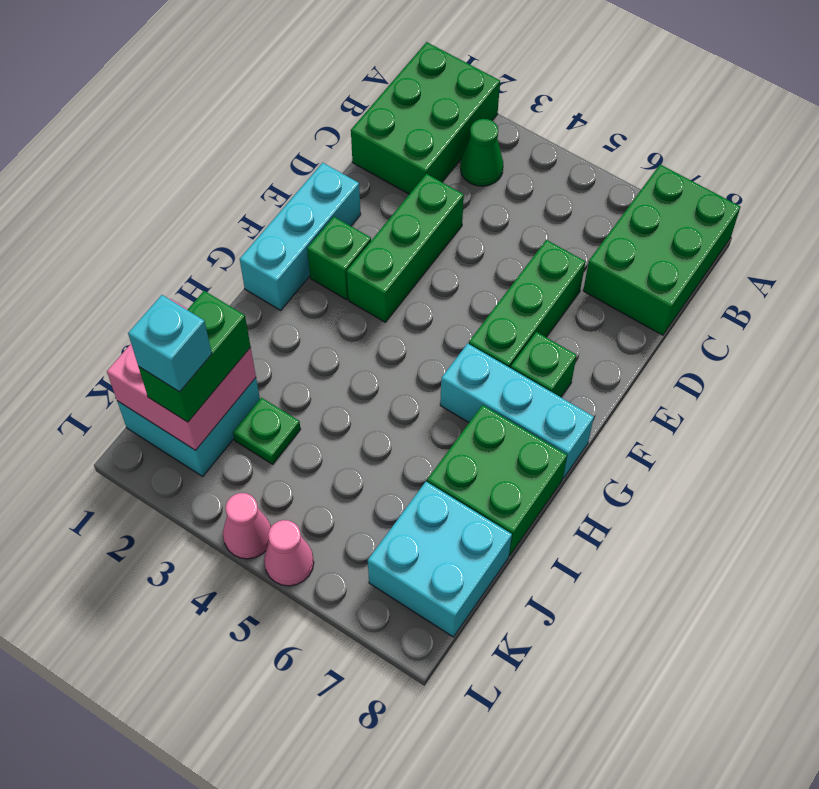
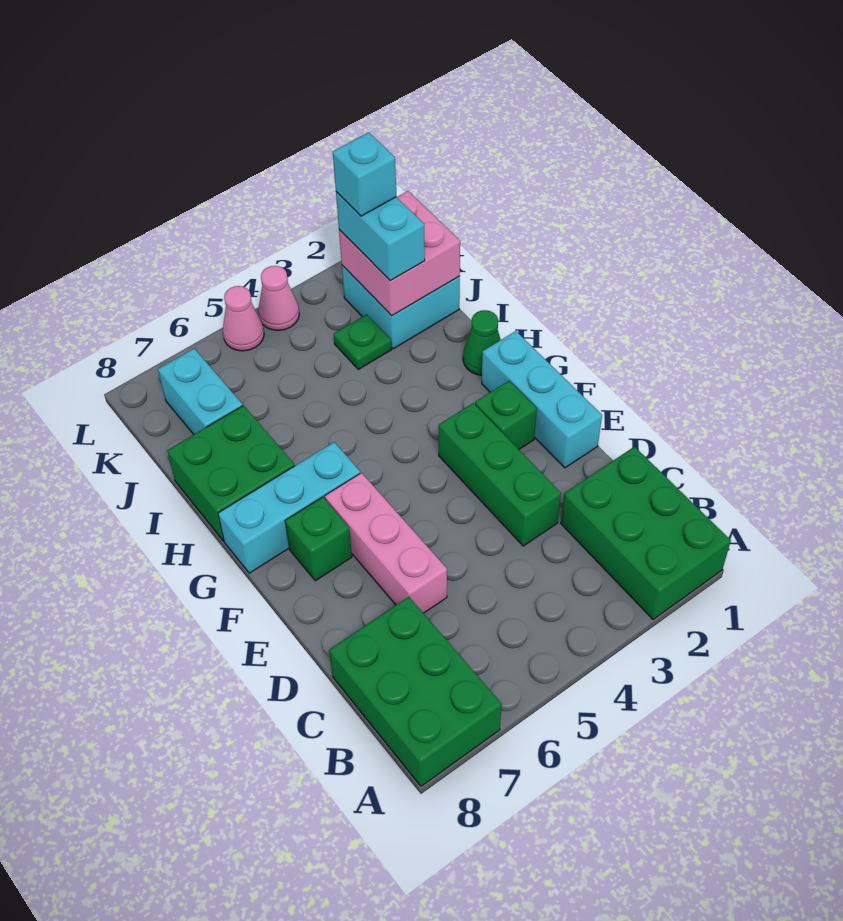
green 1x1 cone [460,119,503,186] -> green 1x1 cone moved to [463,310,501,375]
green 1x3 brick [469,240,585,368] -> pink 1x3 brick [325,473,447,613]
green 1x2 brick [138,291,251,422] -> cyan 1x2 brick [336,192,425,281]
cyan 2x2 brick [368,482,512,637] -> cyan 1x2 brick [158,349,243,434]

